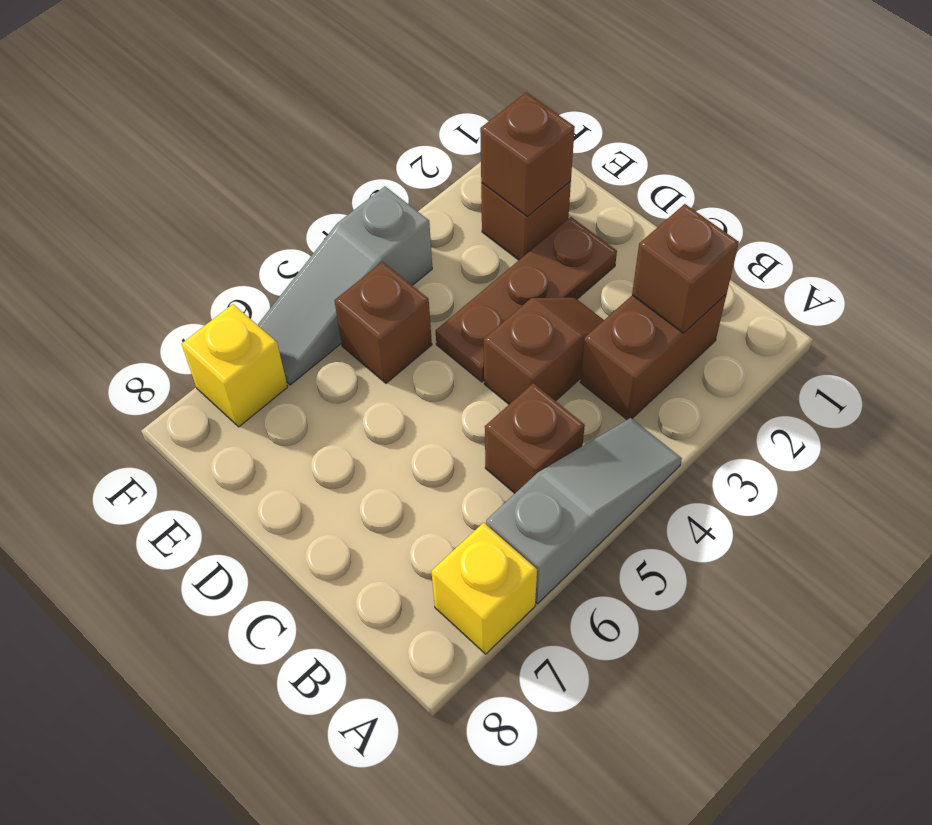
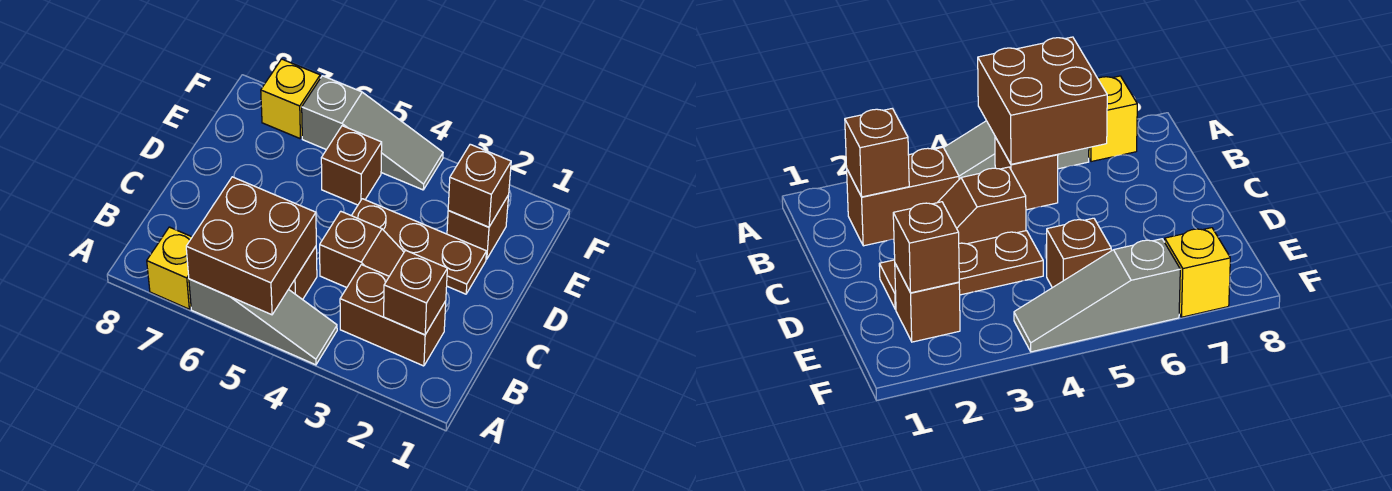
none -> brown 2x2 brick [186,177,316,315]
grey 1x3 slope [258,186,432,385] -> grey 1x3 slope turned to [302,76,443,190]

